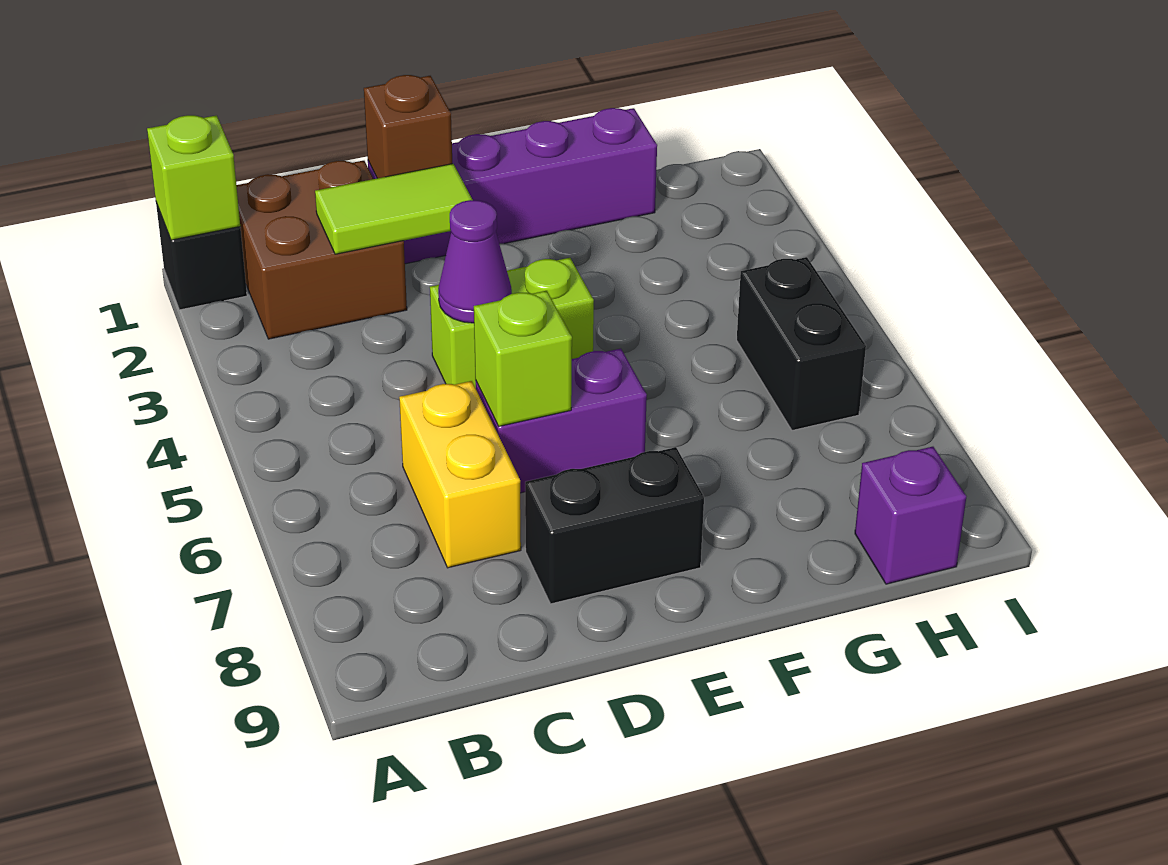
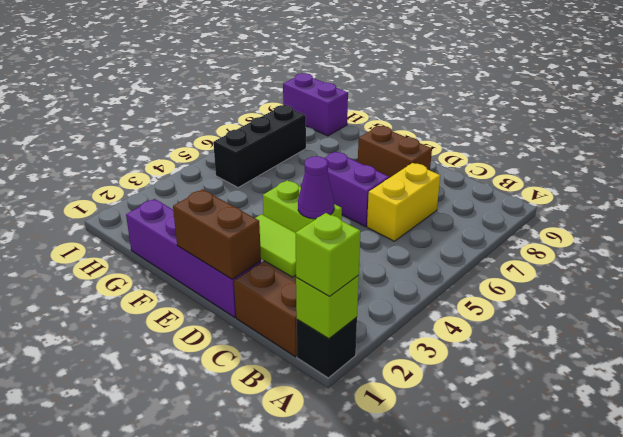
brown 1x1 brick [364,75,452,178] -> brown 1x2 brick [173,190,261,279]
lime 1x1 brick [474,291,572,426] -> lime 1x1 brick moved to [295,213,360,296]
black 1x2 brick [525,447,704,604] -> brown 1x2 brick [358,126,432,178]
black 1x2 brick [737,257,866,430] -> black 1x3 brick [213,105,306,188]
purple 1x1 brick [855,447,966,584] -> purple 1x2 brick [283,73,348,136]

